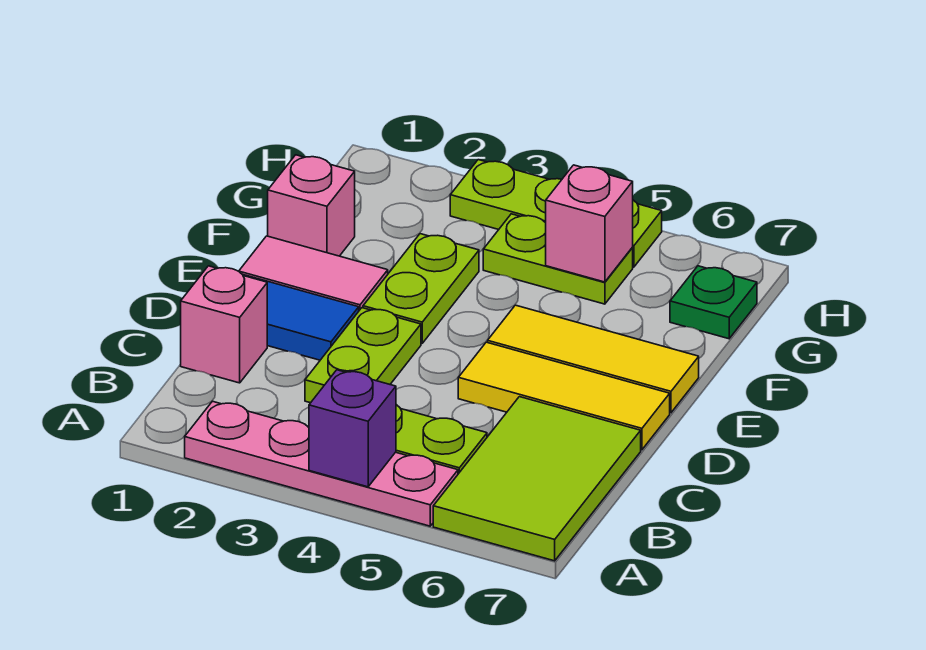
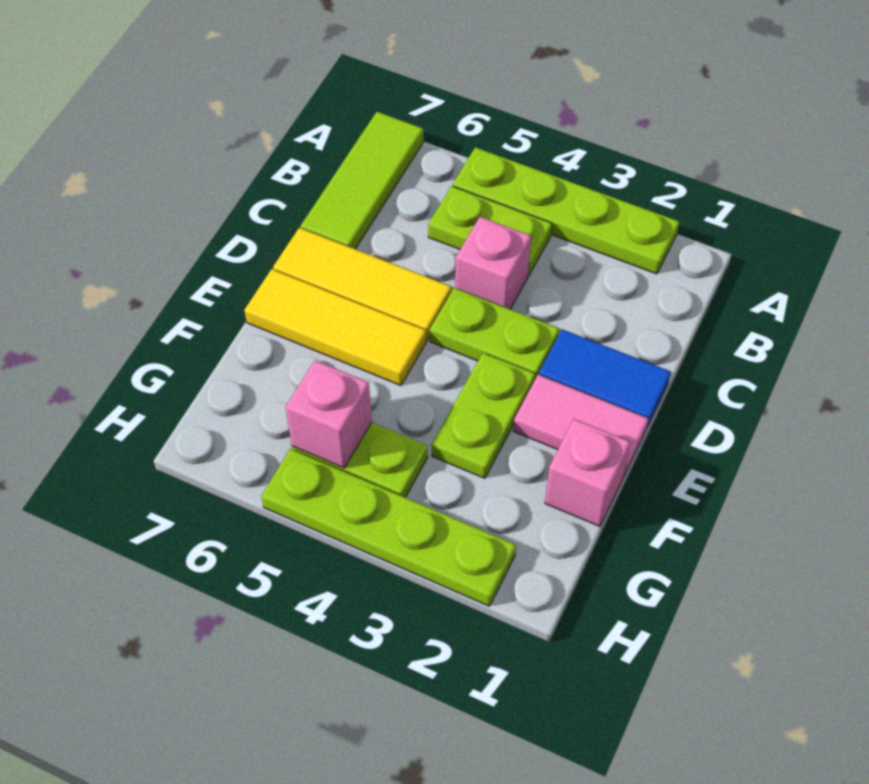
pink 1x4 plate [185,401,458,526] -> lime 1x4 plate [453,147,679,274]
purple 1x1 brick [309,370,396,487] -> none
lime 2x3 tile [433,397,641,561] -> lime 1x3 tile [301,112,423,249]
pink 1x1 brick [181,266,267,383] -> pink 1x1 brick moved to [455,217,531,309]
lime 1x2 plate [305,308,421,403] -> lime 1x2 plate turned to [430,288,559,379]
green 1x1 plate [670,266,757,339] -> none
lime 1x3 plate [450,160,662,267] -> lime 1x4 plate [261,449,516,606]

